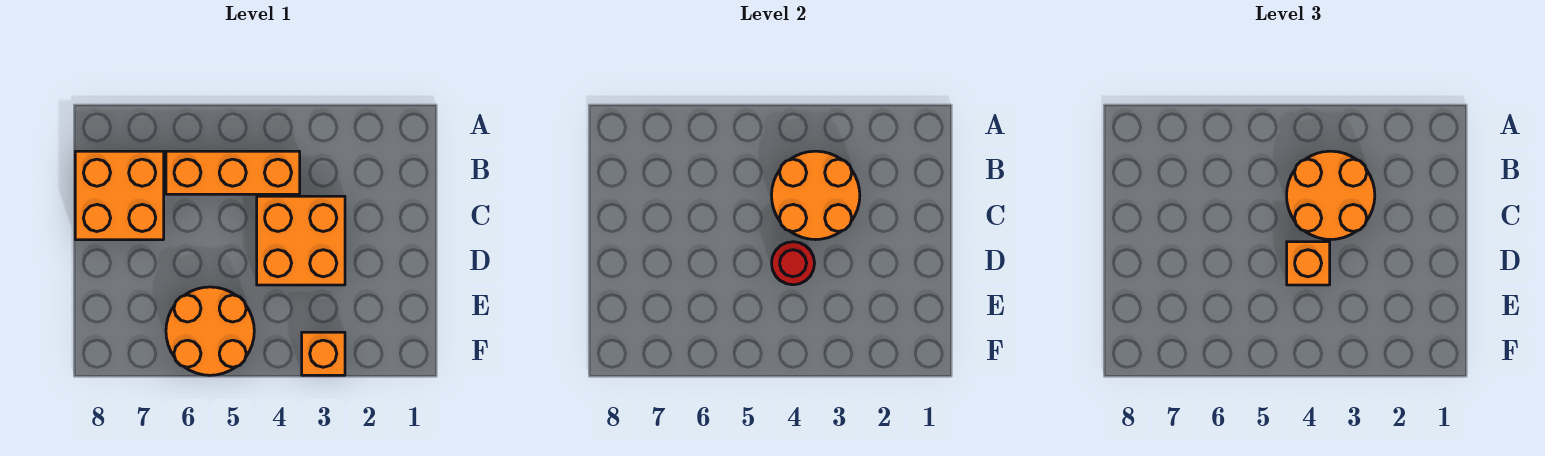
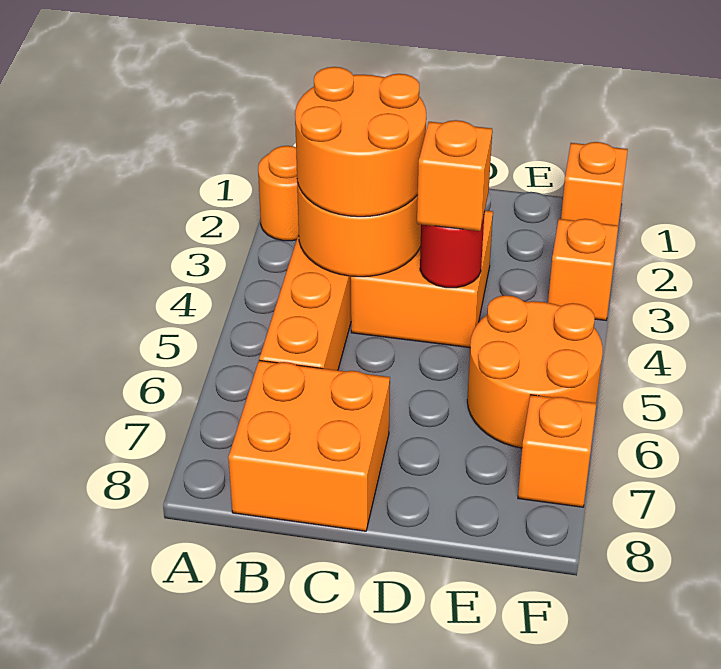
none -> orange 1x1 round brick [258,146,299,241]
none -> orange 1x1 brick [561,142,628,225]
none -> orange 1x1 brick [518,395,596,507]

